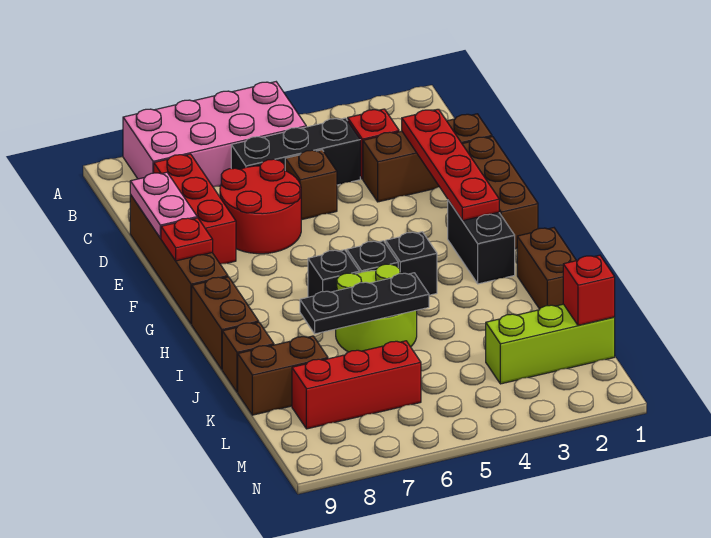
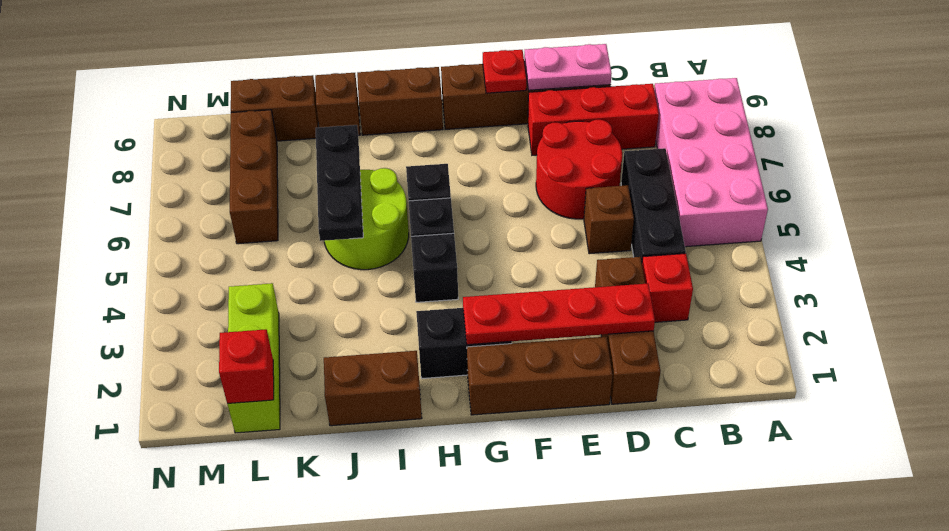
brown 1x2 brick [238,336,328,415] -> brown 1x2 brick turned to [231,75,318,141]
red 1x3 brick [292,341,421,429] -> brown 1x3 brick [230,110,278,244]

